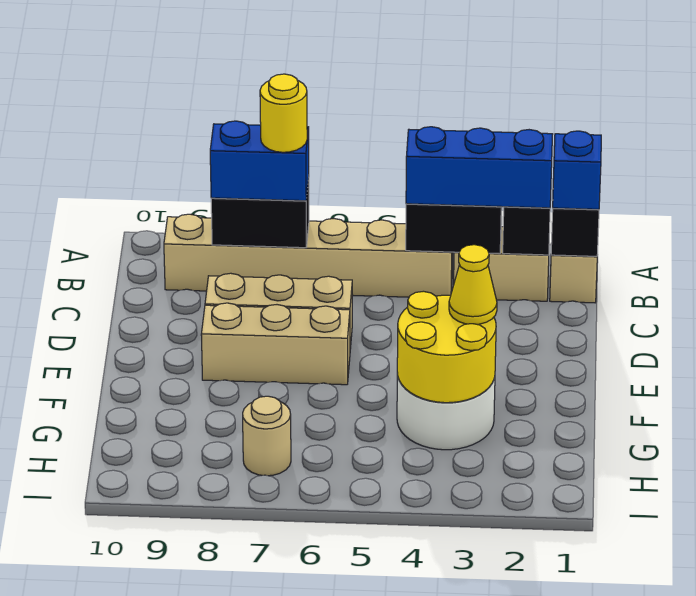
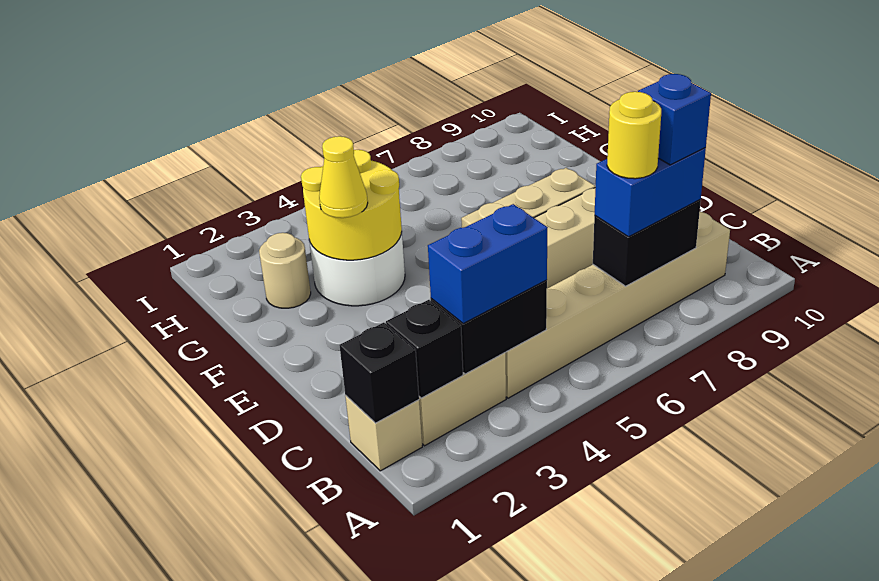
blue 1x1 brick [553,131,601,209] -> blue 1x1 brick moved to [638,74,711,165]
blue 1x3 brick [406,127,553,208] -> blue 1x2 brick [428,204,548,324]
tan 1x1 round brick [243,396,291,476] -> tan 1x1 round brick moved to [259,233,311,308]

